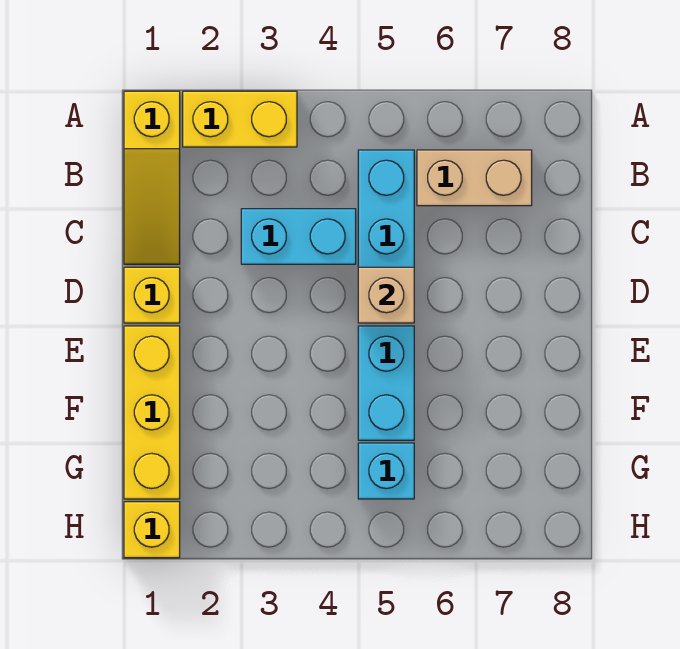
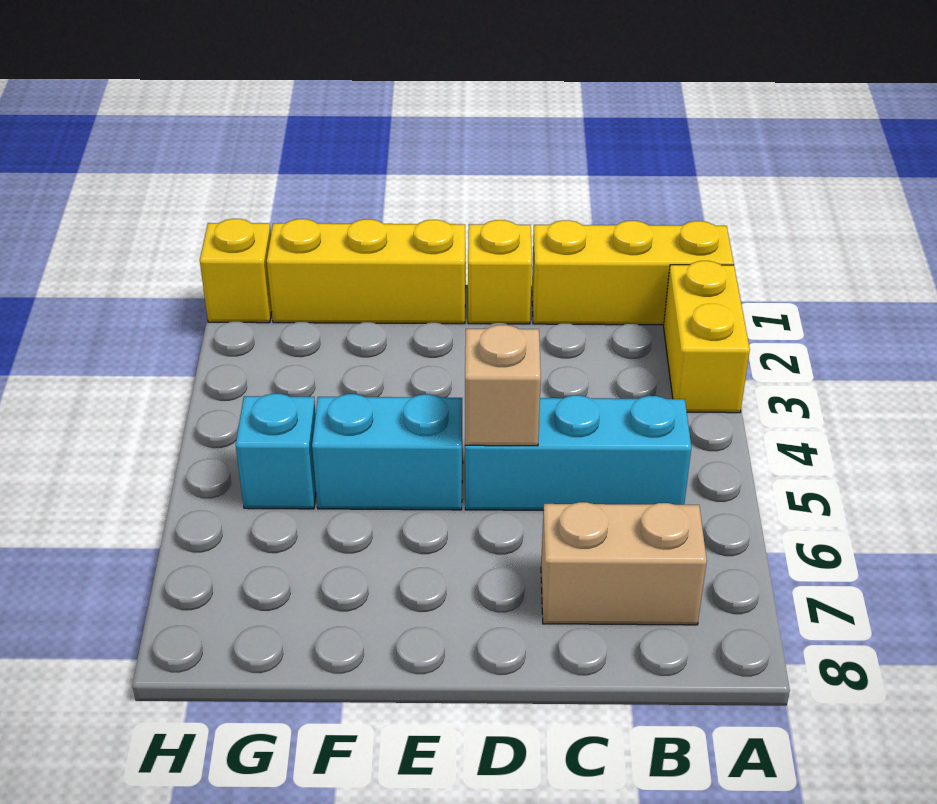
yellow 1x3 slope [124,91,180,264] -> yellow 1x3 brick [532,220,734,325]
tan 1x2 brick [417,150,532,206] -> tan 1x2 brick turned to [541,502,707,625]
cyan 1x2 brick [241,209,356,264] -> none

